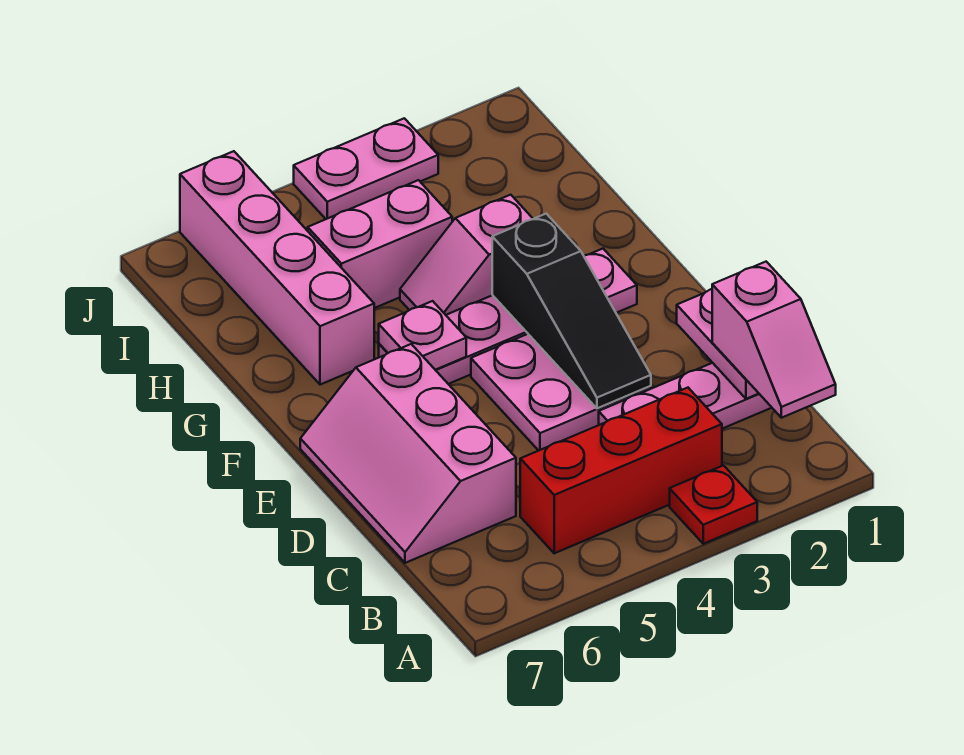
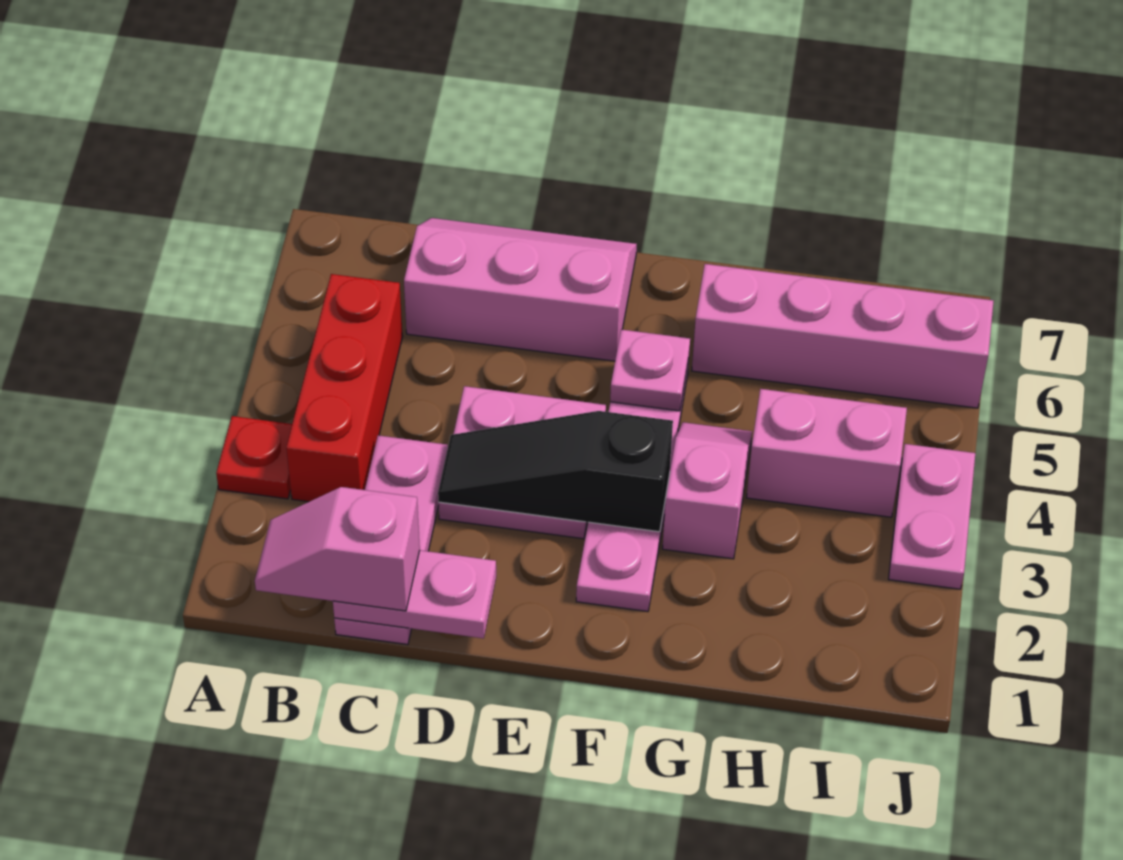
pink 1x2 brick [308,180,452,308] -> pink 1x2 brick turned to [747,389,907,517]

